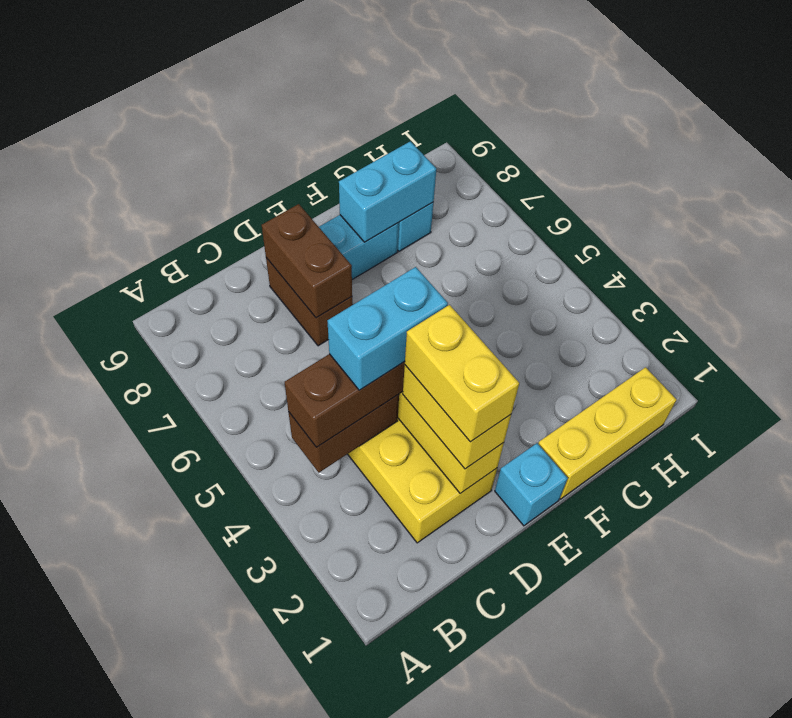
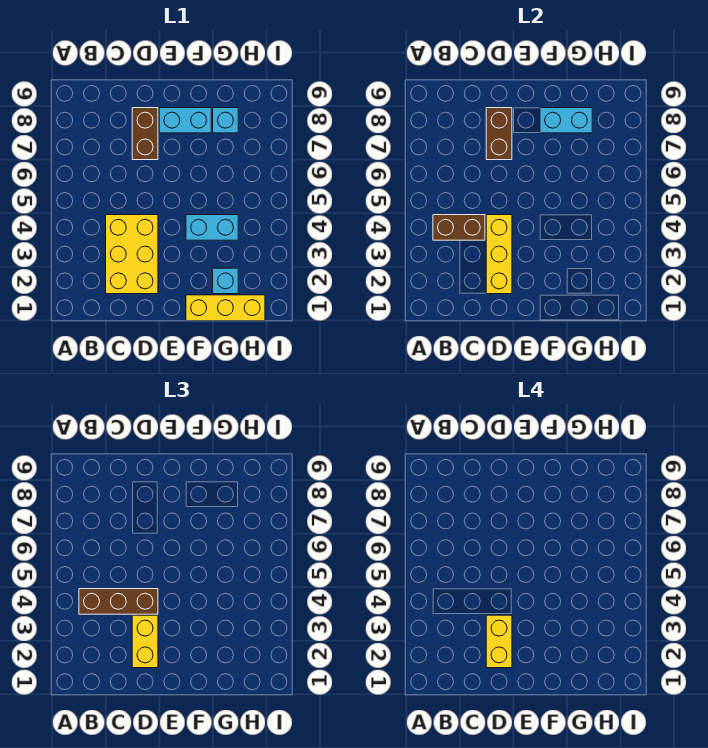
cyan 1x2 brick [328,267,448,390] -> cyan 1x2 brick moved to [186,215,238,240]
cyan 1x1 brick [495,443,568,526] -> cyan 1x1 brick moved to [213,268,238,294]

